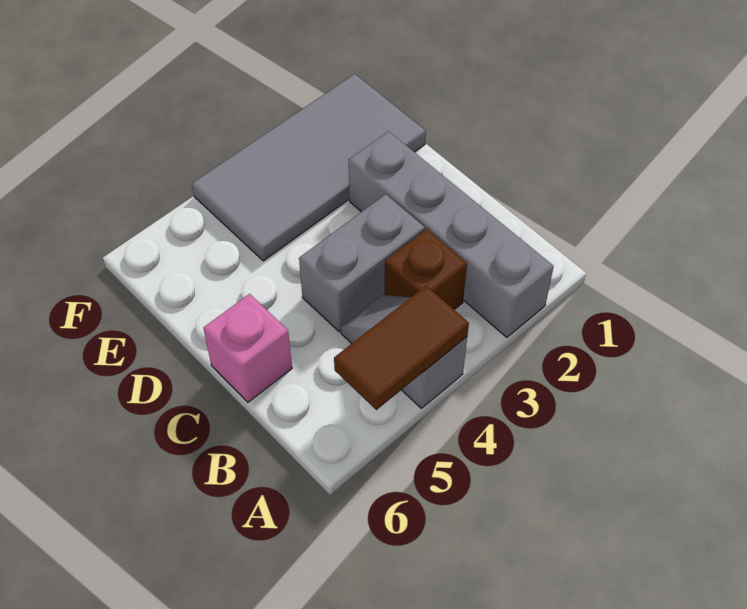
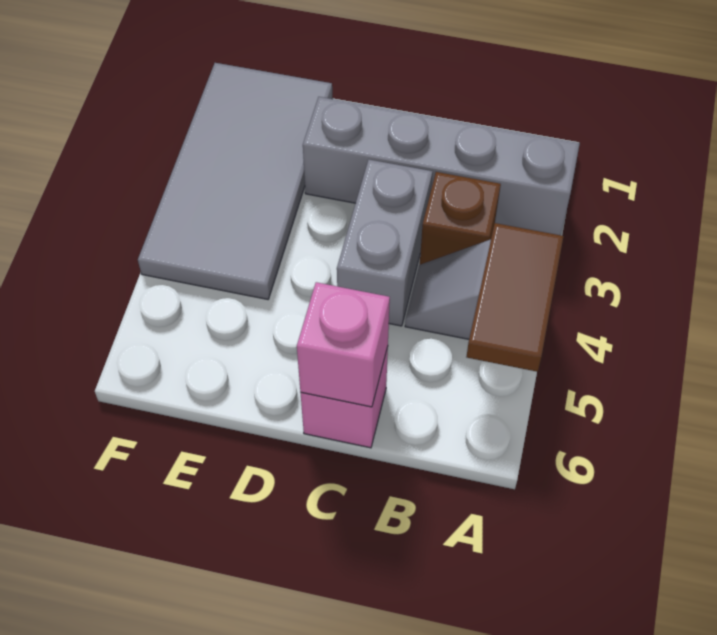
none -> pink 1x1 brick [297,282,390,407]

